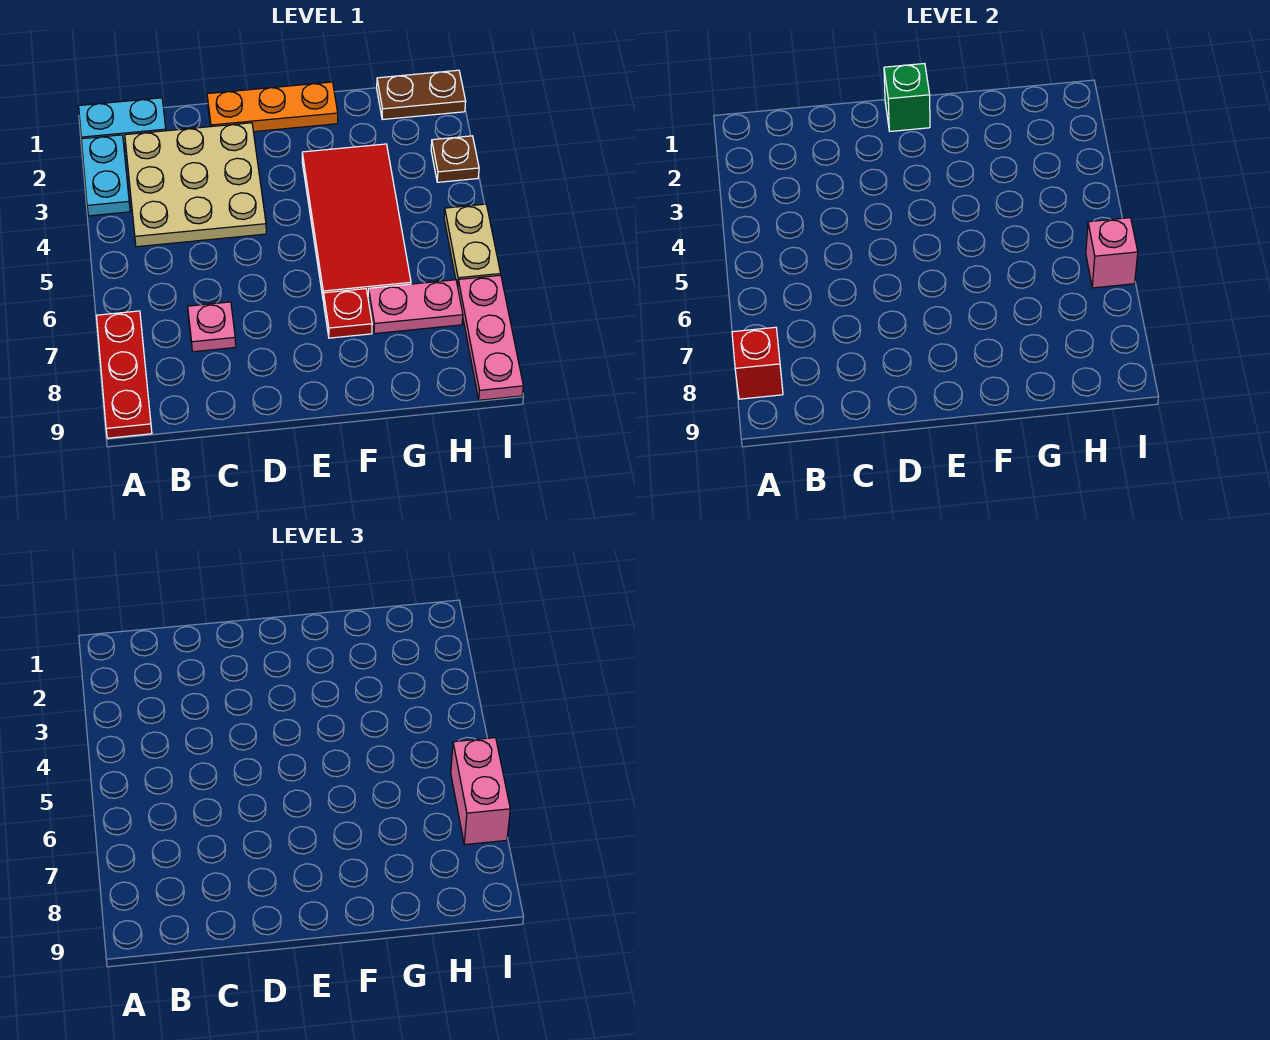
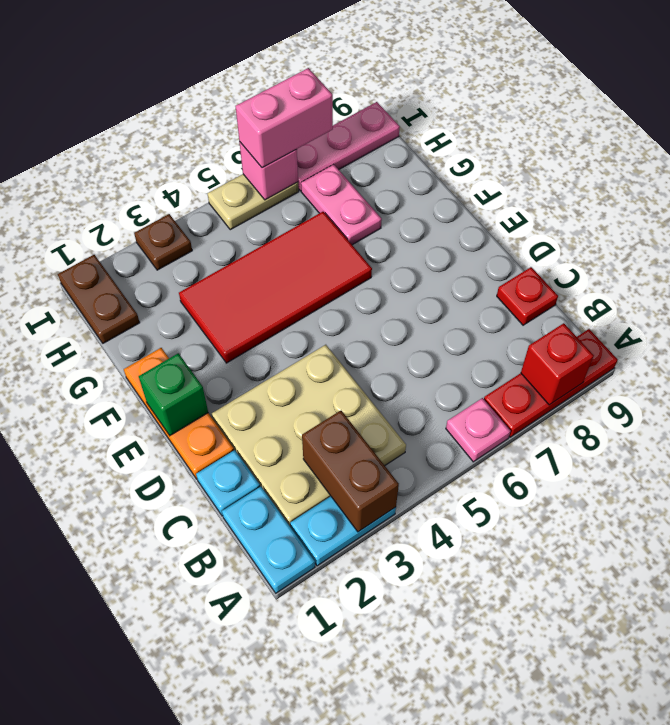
none -> brown 1x2 brick [302,411,399,532]
none -> cyan 1x1 plate [196,450,260,516]
pink 1x1 plate [188,302,236,352] -> pink 1x1 plate moved to [446,398,511,462]
red 1x1 plate [324,289,372,338] -> red 1x1 plate moved to [497,267,558,325]

